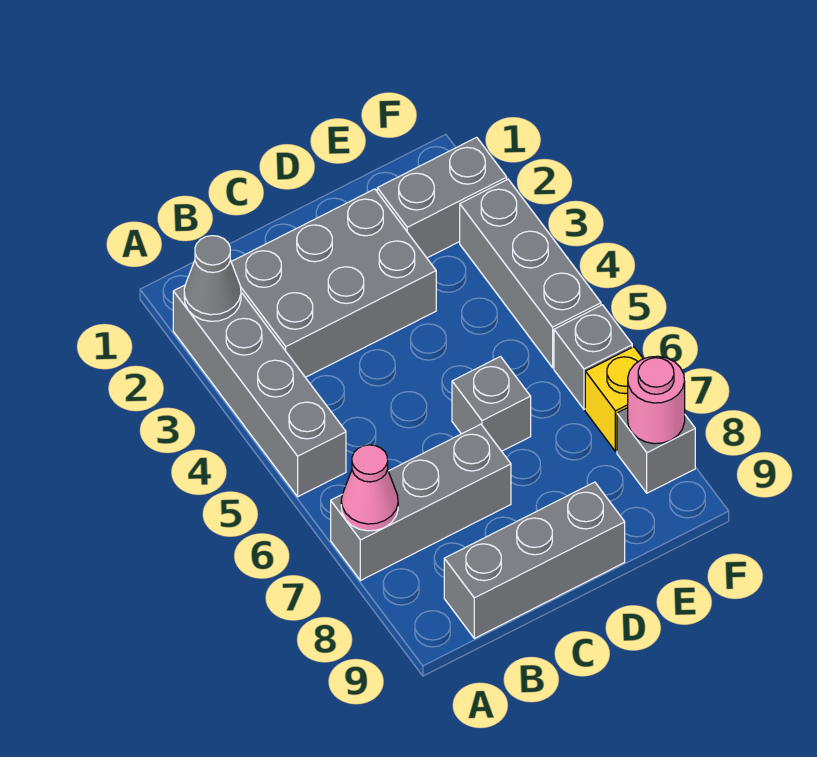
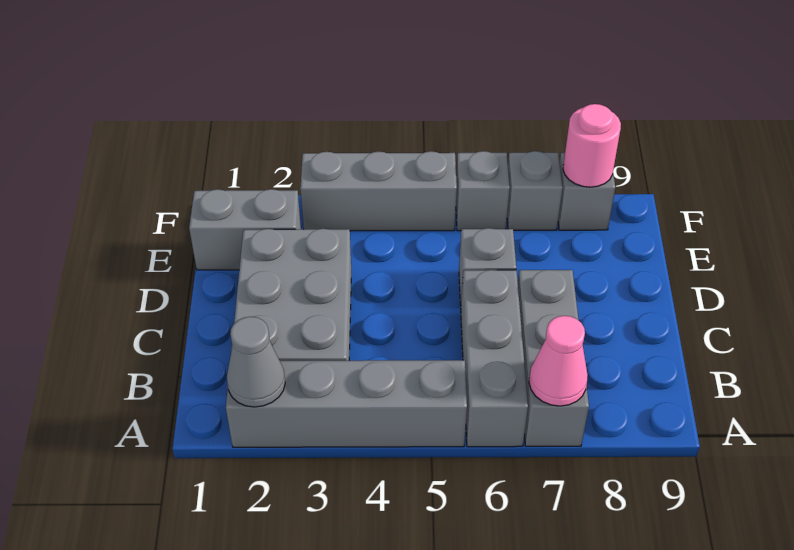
grey 1x3 brick [444,482,625,638] -> grey 1x3 brick moved to [461,270,528,447]
grey 1x2 brick [377,137,507,258] -> grey 1x2 brick turned to [189,189,301,270]
yellow 1x1 brick [585,347,643,451] -> grey 1x1 brick [507,151,563,230]

